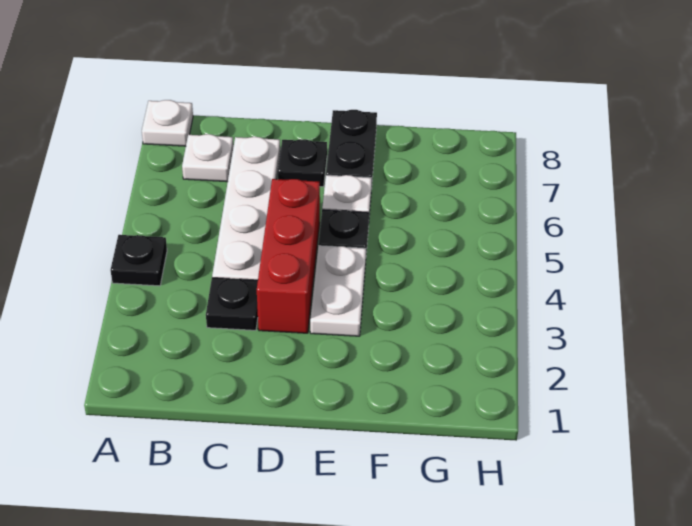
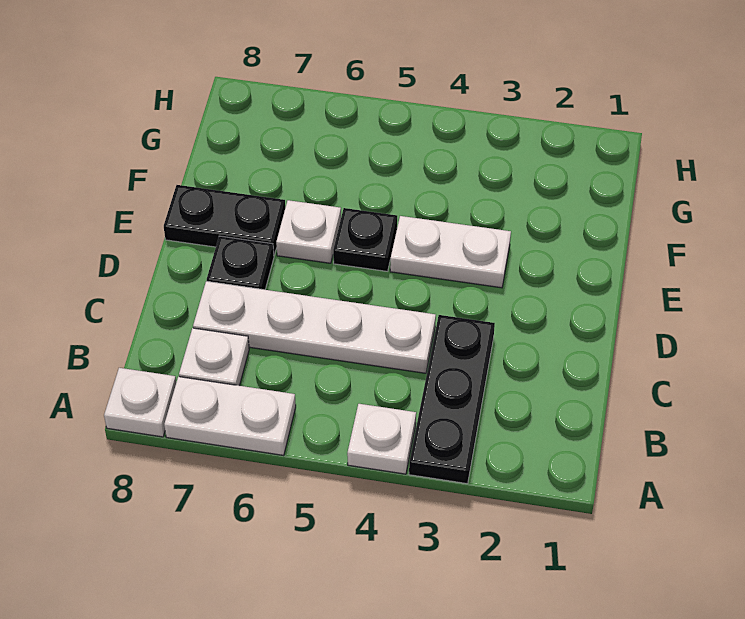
black 1x1 plate [110,235,167,286] -> white 1x1 plate [347,404,416,474]
none -> white 1x2 plate [164,377,296,456]
black 1x1 plate [206,278,258,330] -> black 1x3 plate [409,315,495,484]
red 1x3 brick [257,179,320,333] -> none

